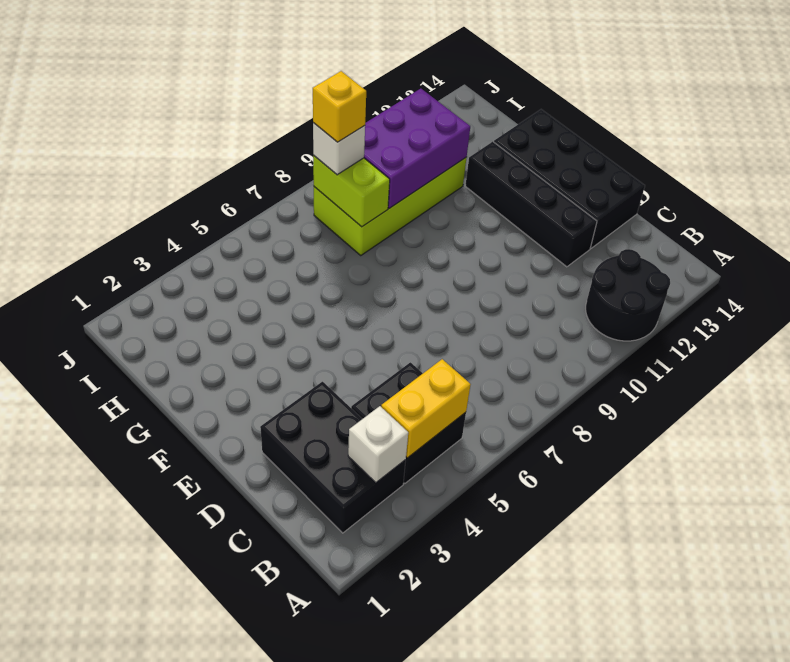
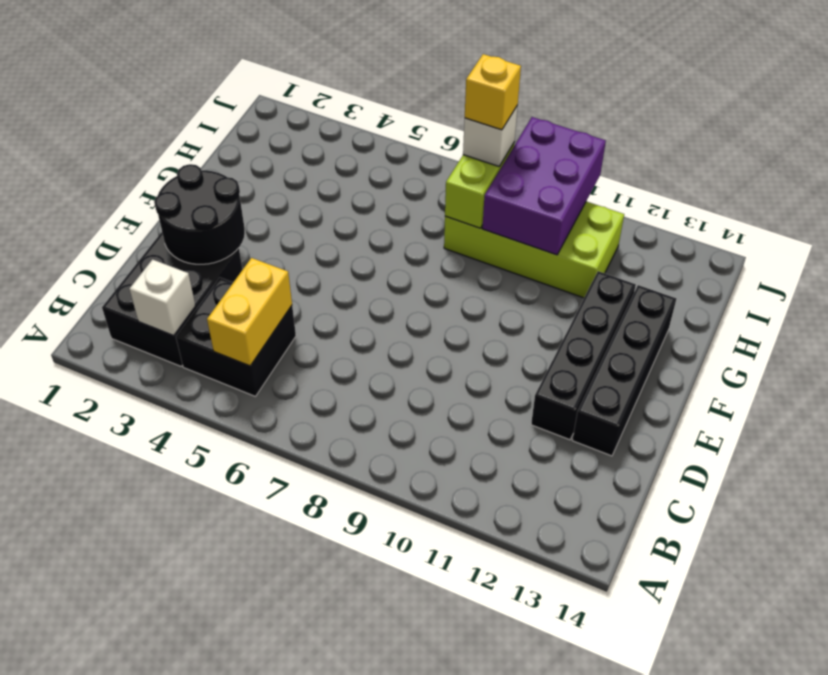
black 2x2 round brick [586,249,670,341] -> black 2x2 round brick moved to [154,164,245,264]
yellow 1x2 brick [381,359,471,458] -> yellow 1x2 brick turned to [207,258,292,366]
black 2x4 brick [494,109,645,248] -> black 1x4 brick [572,285,676,456]
purple 2x3 brick [364,89,470,208] -> purple 2x3 brick turned to [482,117,606,255]

